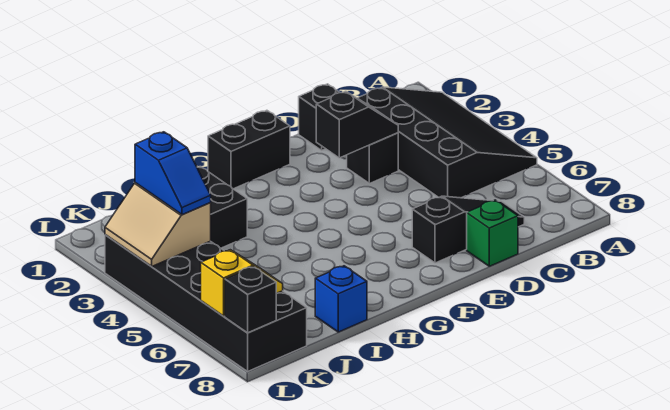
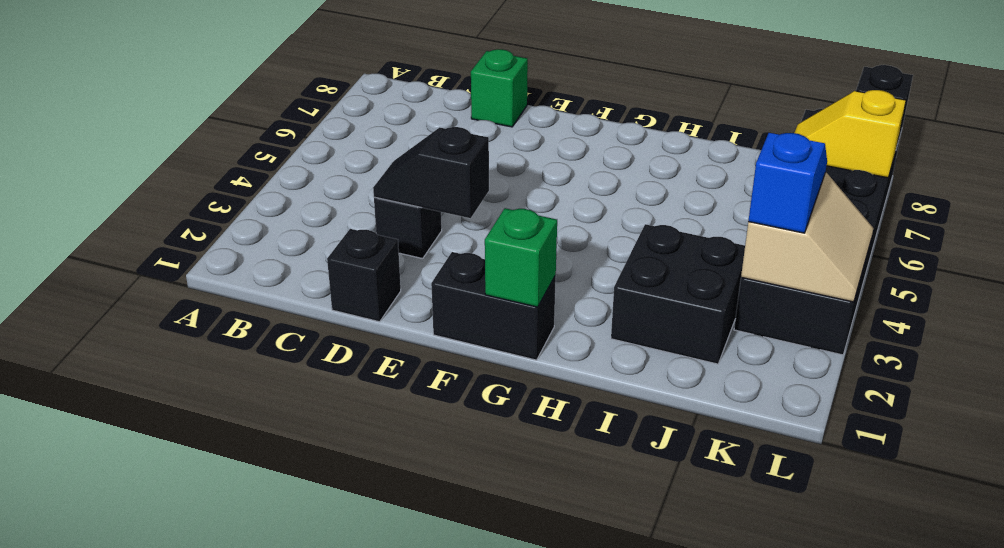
black 3x4 slope [358,87,537,198] -> none
black 1x3 slope [412,196,524,263] -> none
none -> green 1x1 brick [485,208,557,307]
blue 1x1 brick [315,266,367,332] -> none

